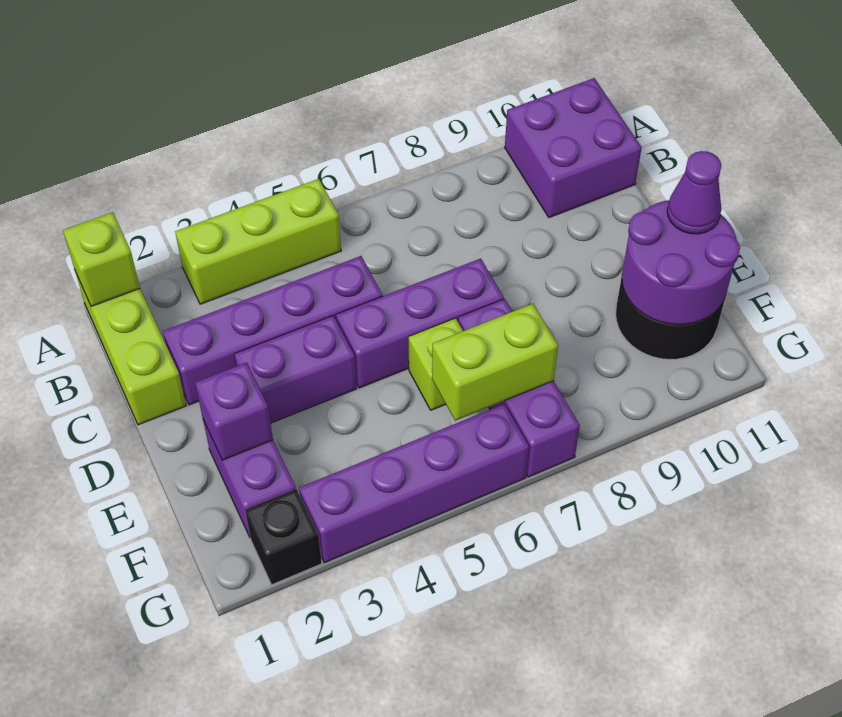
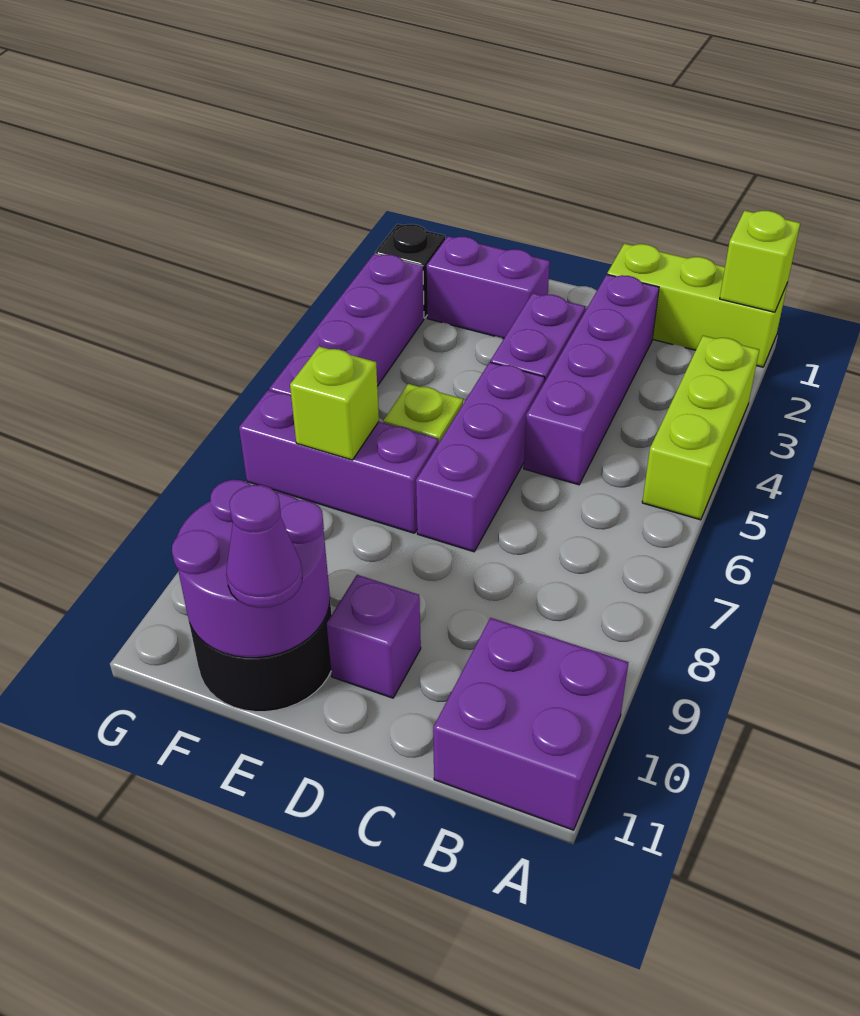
purple 1x1 brick [195,362,273,460] -> purple 1x1 brick moved to [327,575,421,698]
lime 1x2 brick [432,304,558,421] -> lime 1x1 brick [290,346,379,460]

